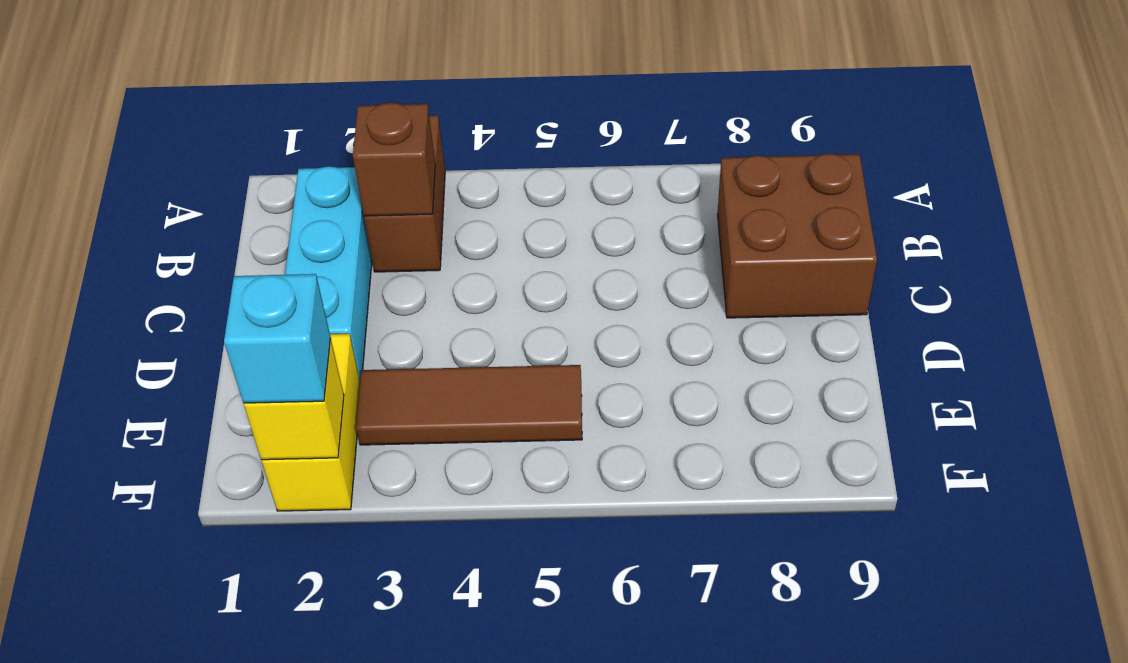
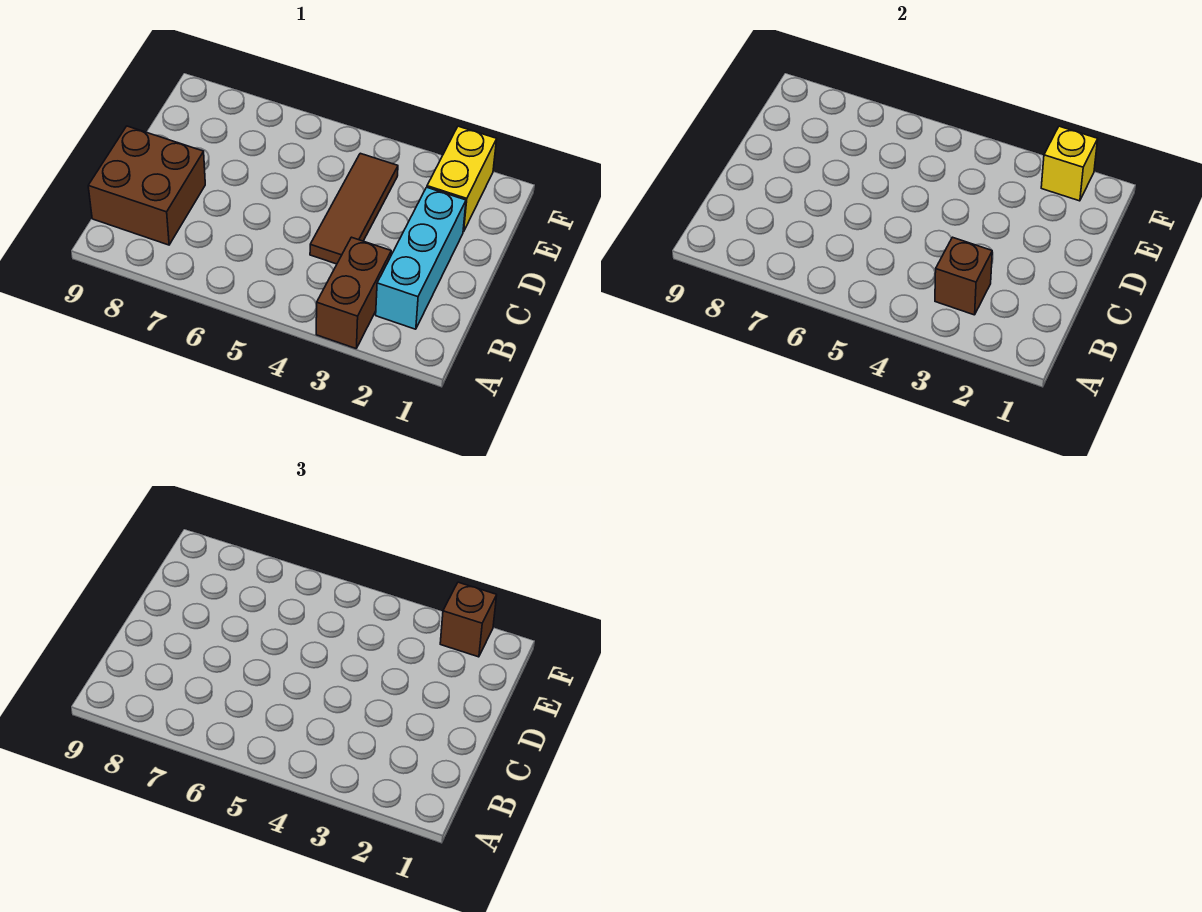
brown 1x3 tile [356,365,582,445] -> brown 1x3 tile turned to [310,153,398,264]
cyan 1x1 brick [224,274,331,403] -> brown 1x1 brick [440,582,497,657]

